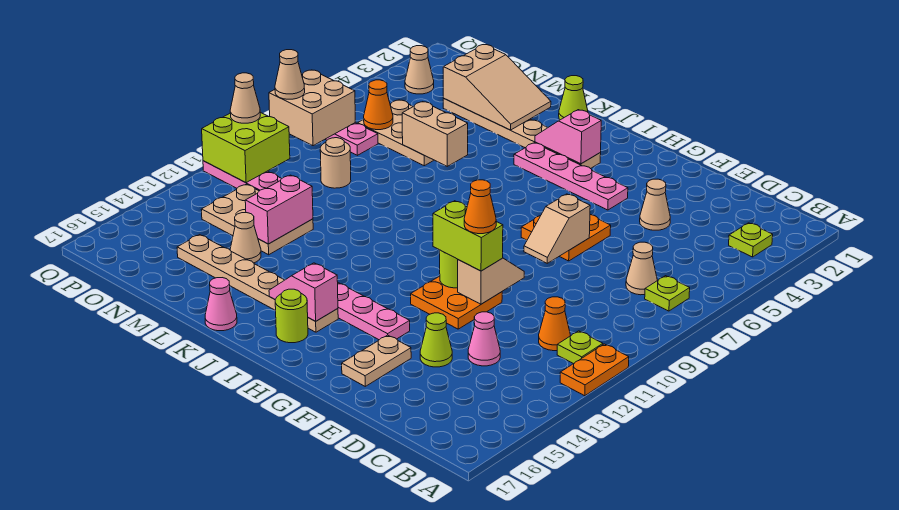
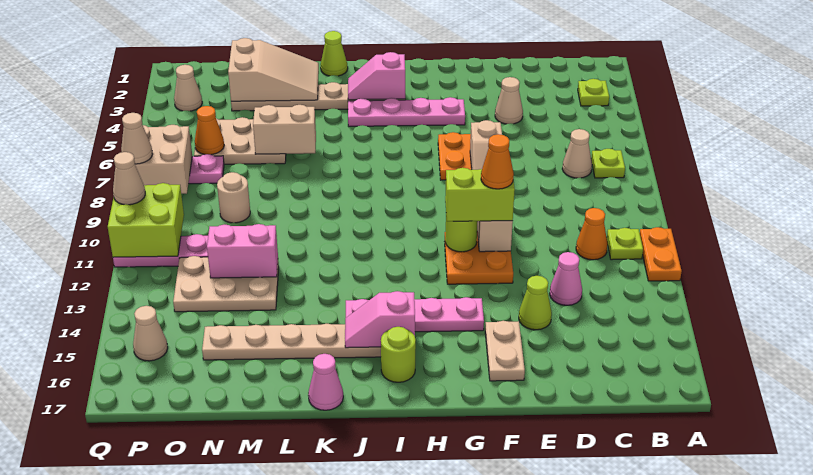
pink 1x2 brick [245,175,313,244] -> pink 1x2 brick turned to [207,224,278,278]
tan 1x1 cone [230,213,261,263] -> tan 1x1 cone moved to [133,306,168,361]

